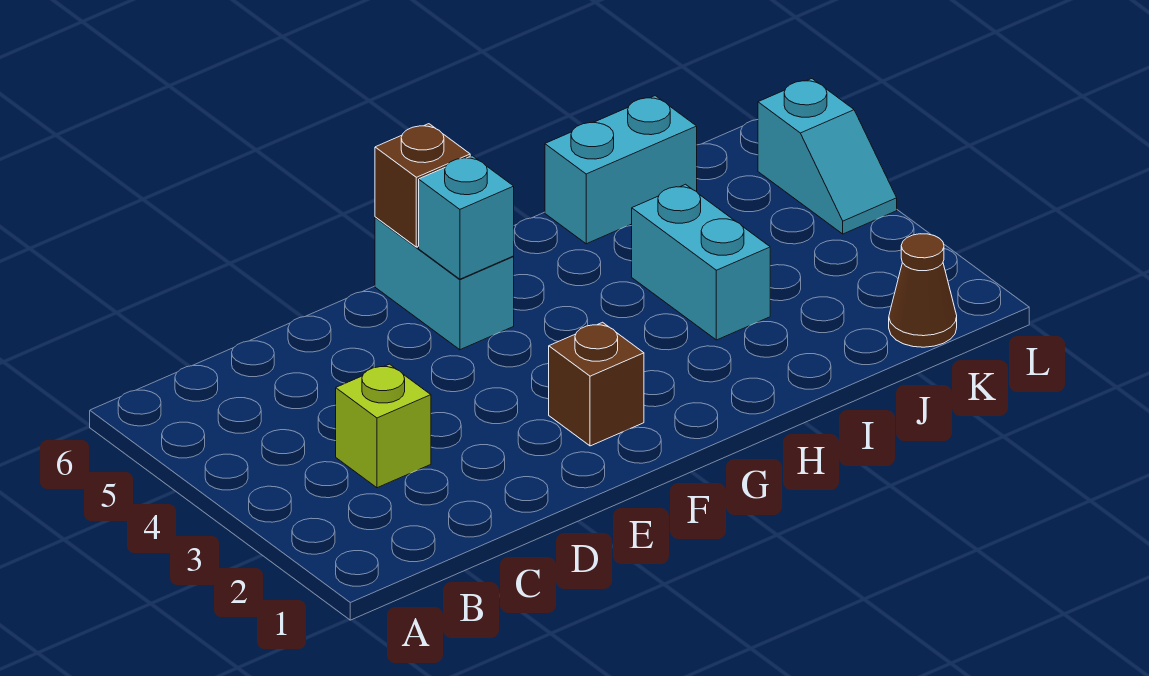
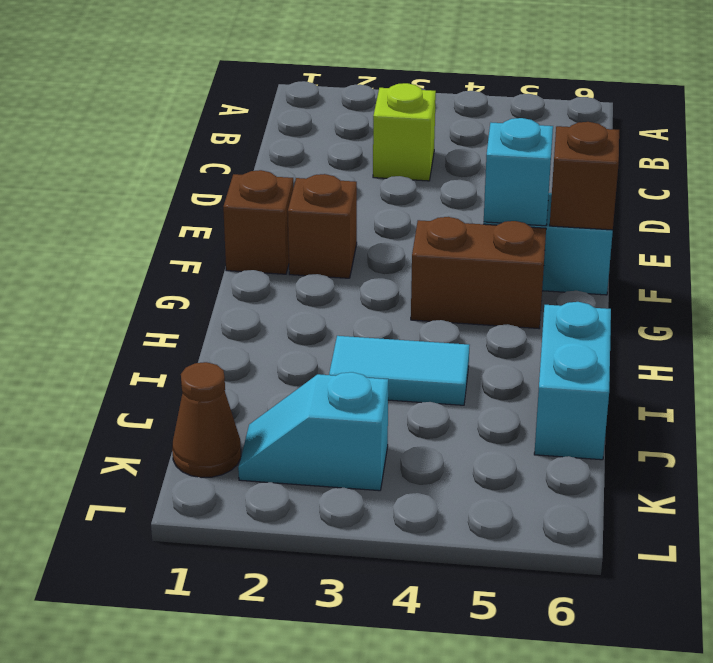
none -> brown 1x1 brick [223,170,293,274]
none -> brown 1x2 brick [411,217,546,328]
cyan 1x2 brick [632,184,770,340] -> cyan 1x2 tile [329,336,470,405]
cyan 1x2 slope [758,79,897,234] -> cyan 1x2 slope moved to [238,372,388,491]

